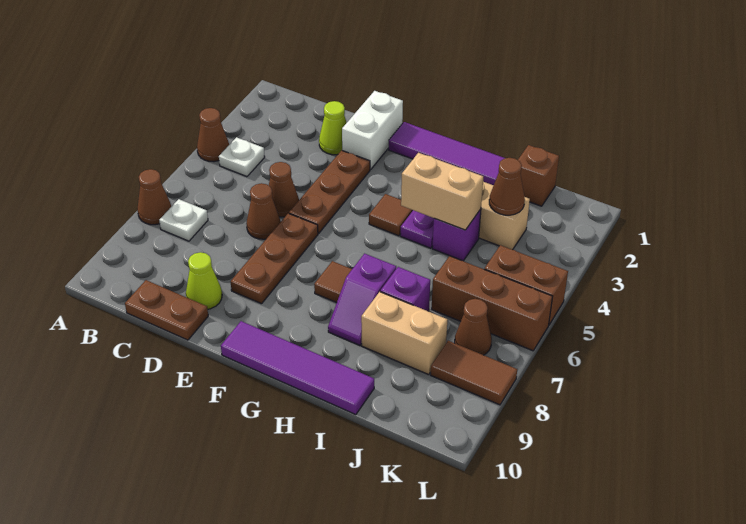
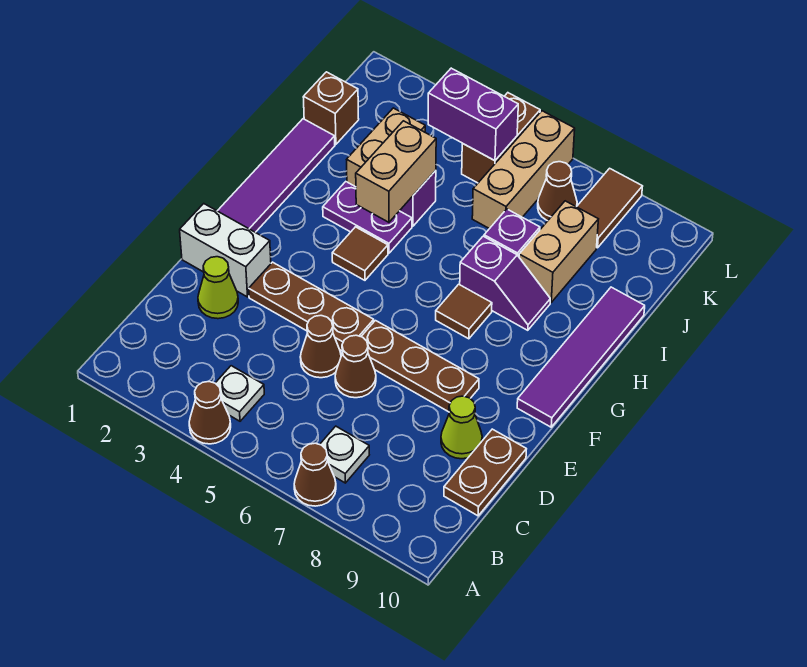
brown 1x1 cone [489,158,525,215] -> none
brown 1x3 brick [432,256,553,351] -> tan 1x3 brick [472,111,575,229]
none -> purple 1x2 brick [428,68,518,161]

